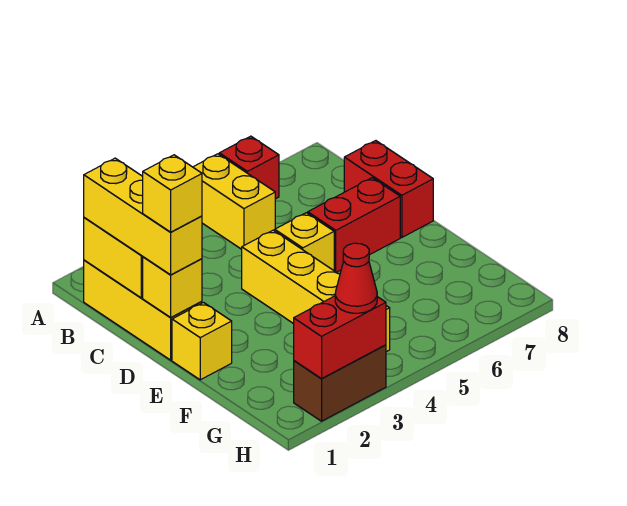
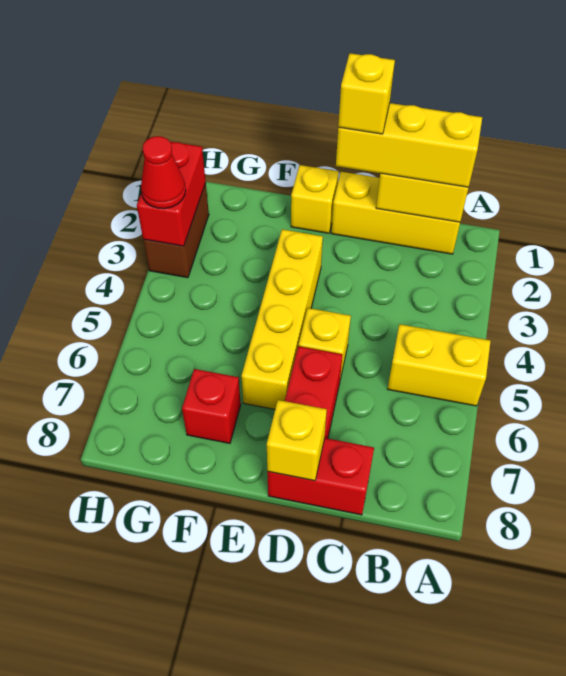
red 1x1 brick [219,136,279,199] -> red 1x1 brick moved to [182,369,241,443]
yellow 1x1 brick [143,257,202,318] -> yellow 1x1 brick moved to [267,400,327,481]
yellow 1x4 brick [242,230,390,352] -> yellow 1x4 brick turned to [241,229,323,409]

